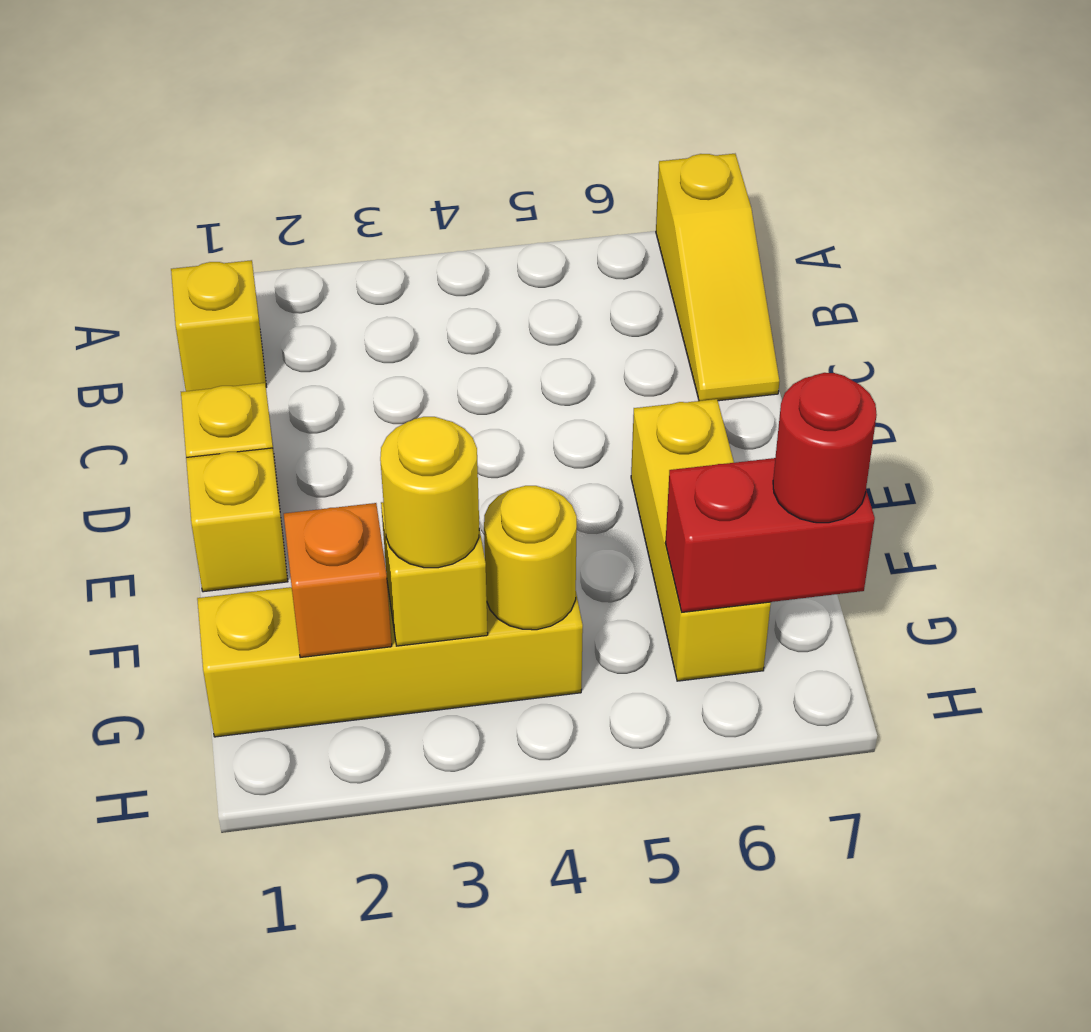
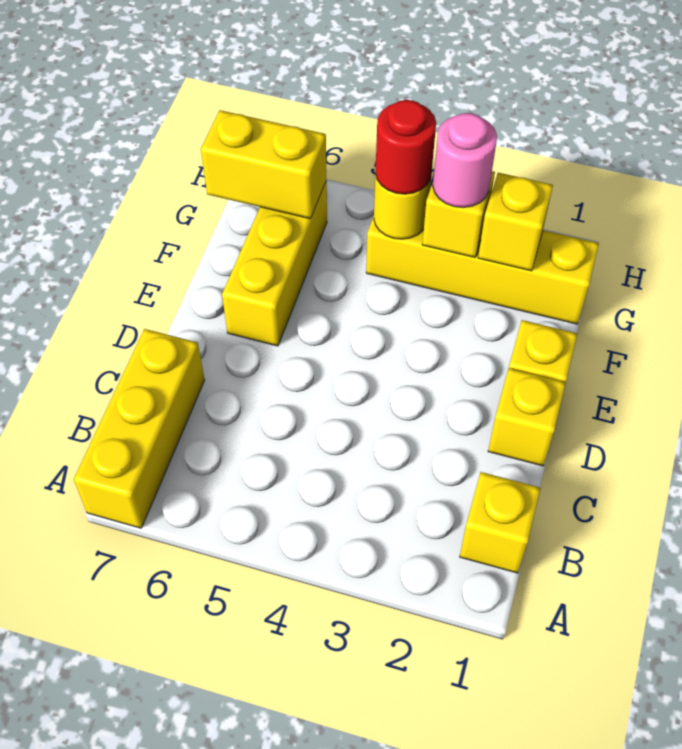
yellow 1x3 slope [656,154,779,401] -> yellow 1x3 brick [74,329,205,528]
orange 1x1 brick [284,503,392,658] -> yellow 1x1 brick [478,173,553,271]
yellow 1x1 round brick [380,417,479,568] -> pink 1x1 round brick [433,113,497,208]
red 1x2 brick [665,458,875,612] -> yellow 1x2 brick [201,110,326,219]
red 1x1 round brick [773,373,877,523] -> red 1x1 round brick moved to [375,100,436,194]

